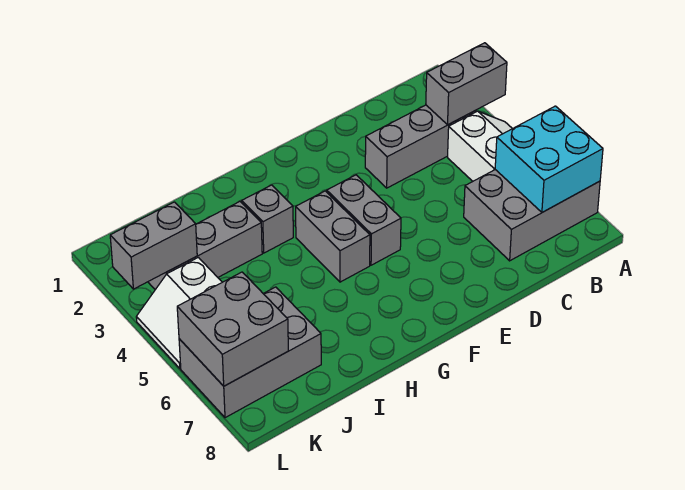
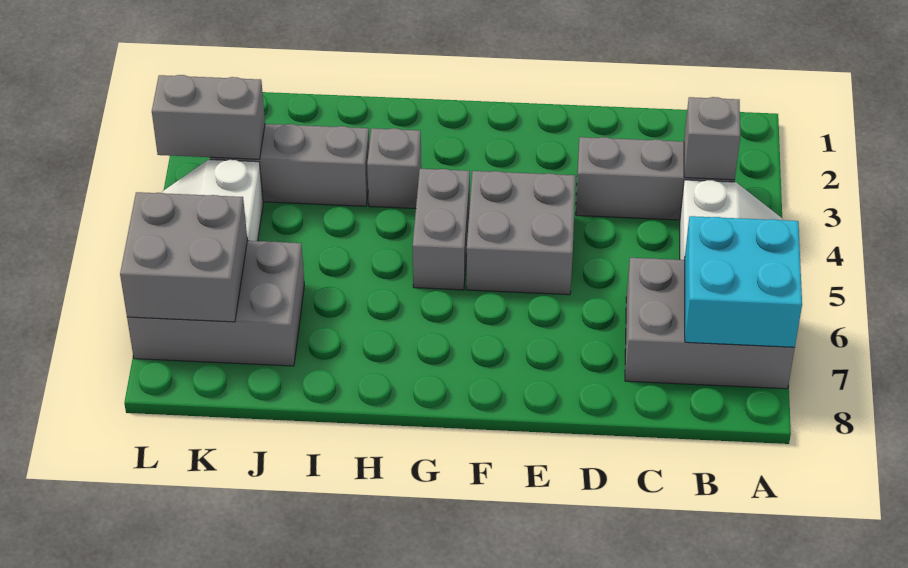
grey 1x2 brick [426,43,507,125] -> grey 1x1 brick [684,97,740,180]
grey 1x2 brick [327,175,401,265] -> grey 2x2 brick [466,171,575,295]

